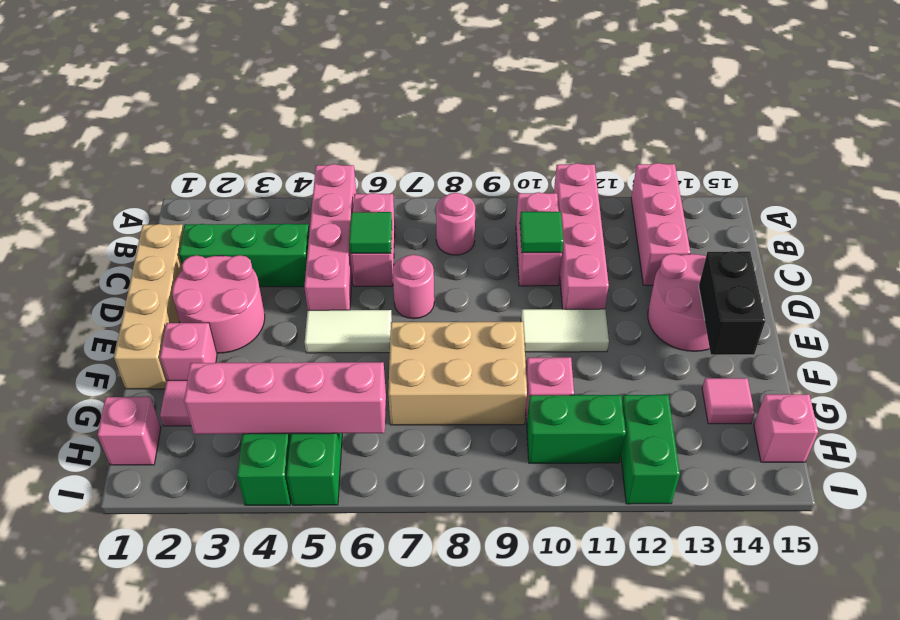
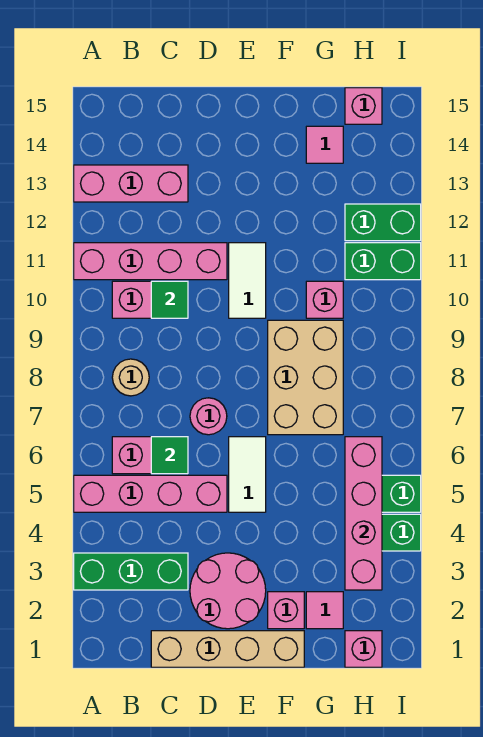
pink 1x1 round brick [436,193,475,255] -> tan 1x1 round brick [112,359,149,396]
green 1x3 brick [179,223,309,287] -> green 1x3 brick turned to [74,553,188,590]
pink 2x2 round brick [648,254,710,351] -> none
black 1x2 brick [699,251,765,355] -> none
green 1x2 brick [527,395,626,463] -> green 1x2 brick turned to [345,243,421,280]

